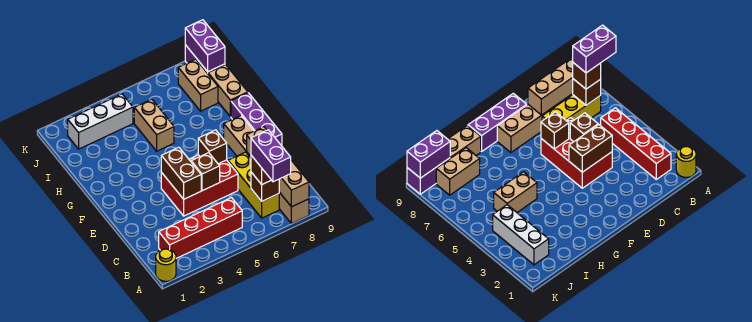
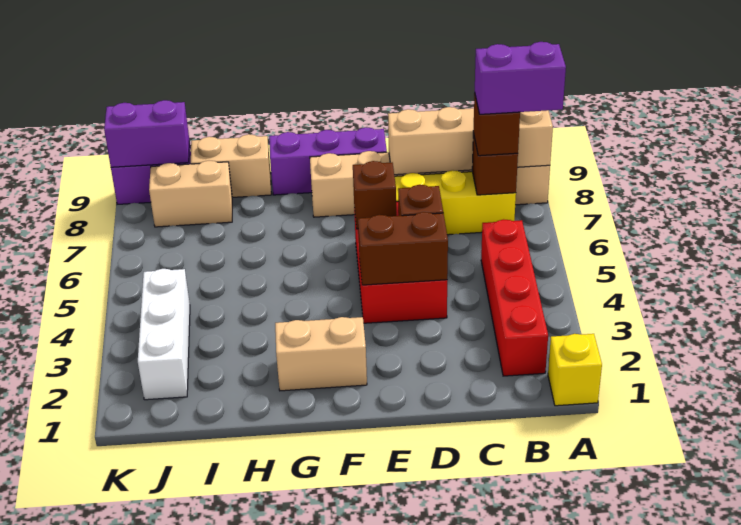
yellow 1x1 round brick [156,249,176,281] -> yellow 1x1 brick [548,334,602,406]
tan 1x2 brick [134,99,174,151] -> tan 1x2 brick moved to [275,317,367,391]

